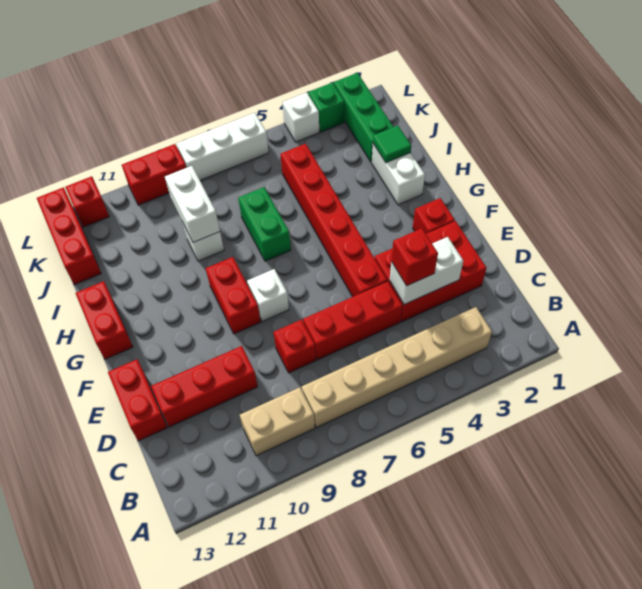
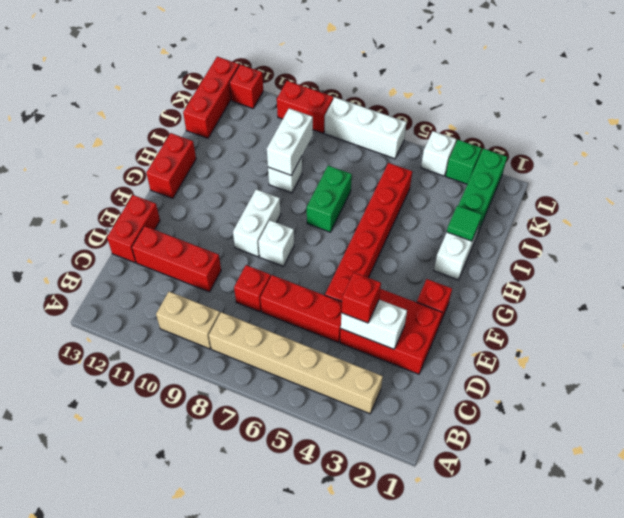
red 1x2 brick [206,257,261,334] -> white 1x2 brick [233,189,281,257]

